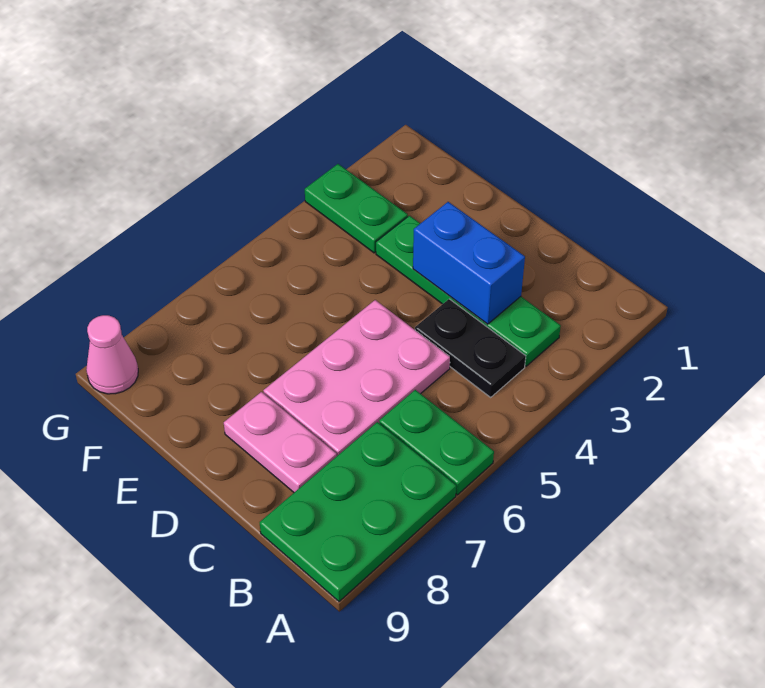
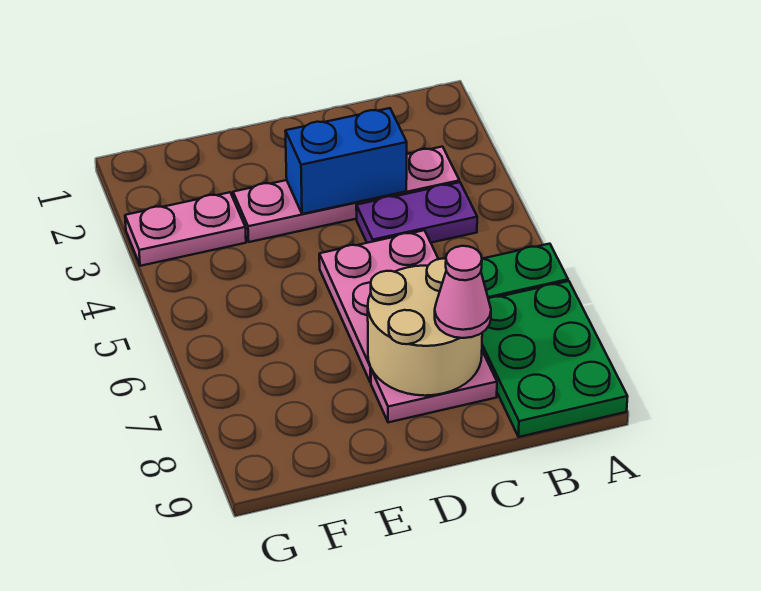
green 1x4 plate [376,216,561,366] -> pink 1x4 plate [233,147,459,242]
black 1x2 plate [415,299,526,397] -> purple 1x2 plate [356,182,477,243]
none -> tan 2x2 round brick [368,259,482,396]
green 1x2 plate [305,164,408,253] -> pink 1x2 plate [125,192,246,266]
pink 1x1 cone [86,315,138,394] -> pink 1x1 cone moved to [435,246,491,338]

